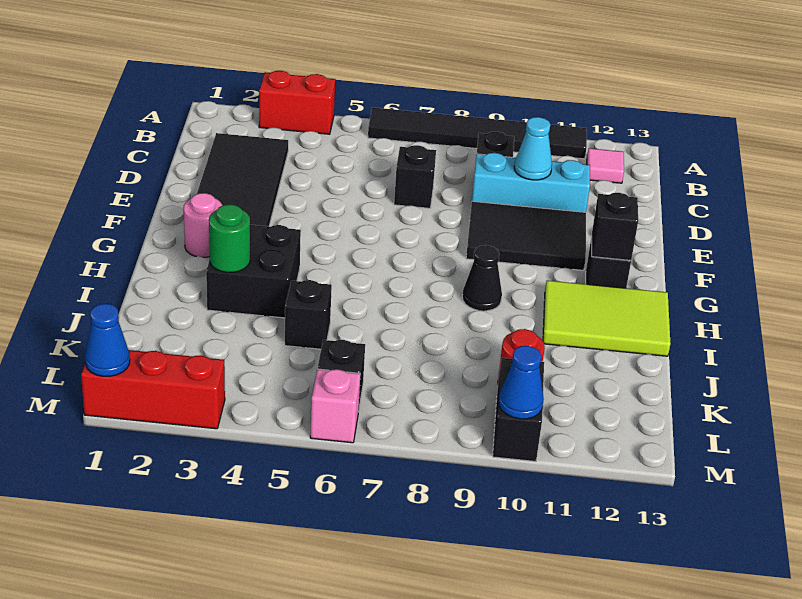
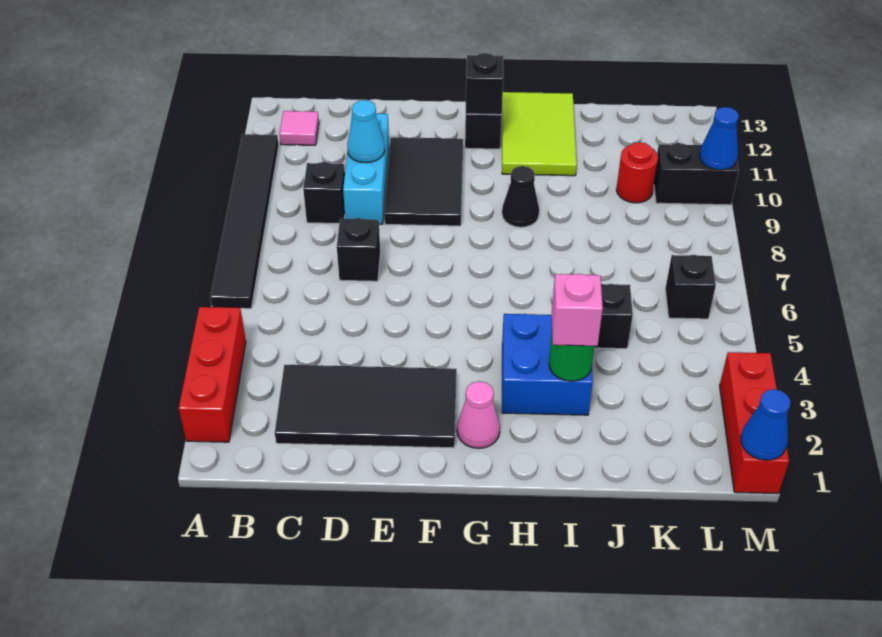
red 1x2 brick [259,71,335,134] -> red 1x3 brick [179,307,246,442]
pink 1x1 round brick [184,193,223,257] -> pink 1x1 cone [457,381,500,448]
black 2x2 brick [206,225,301,318] -> blue 2x2 brick [502,314,593,415]
pink 1x1 brick [310,369,360,443] -> pink 1x1 brick moved to [552,274,603,346]

